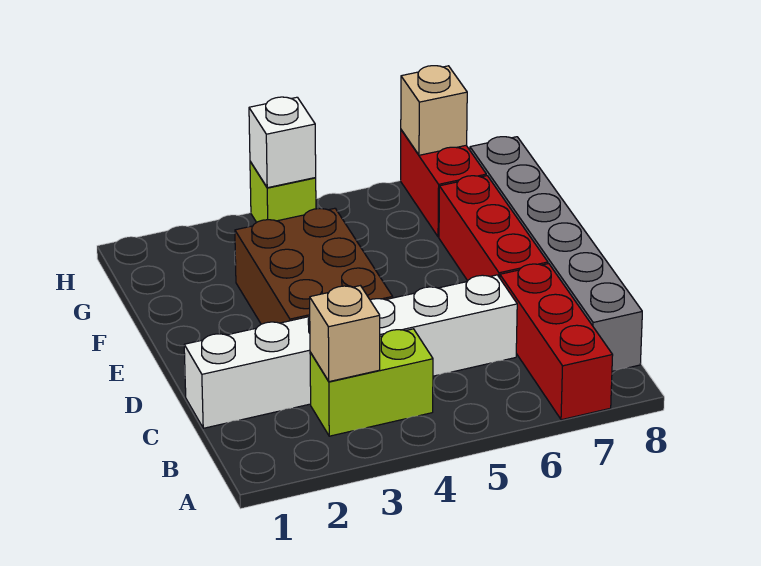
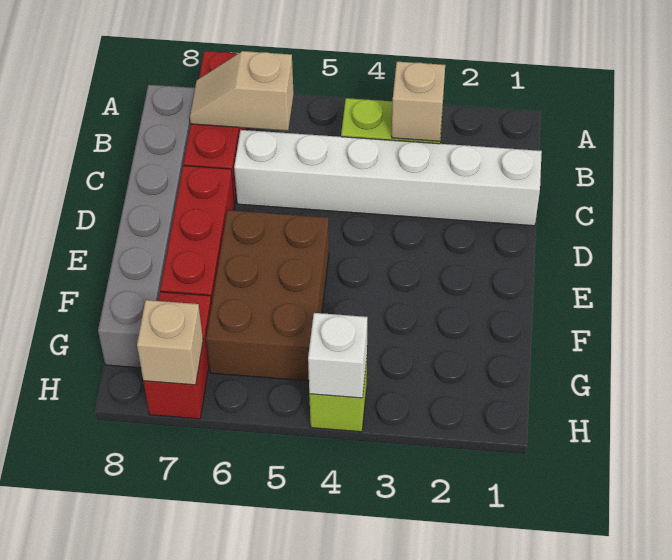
none -> tan 1x2 slope [190,51,294,131]
brown 2x3 brick [235,208,393,324] -> brown 2x3 brick moved to [206,210,329,381]

